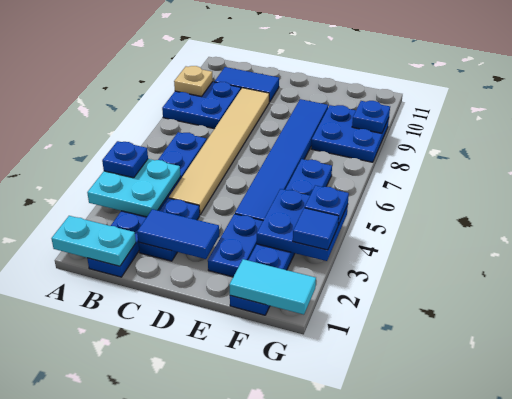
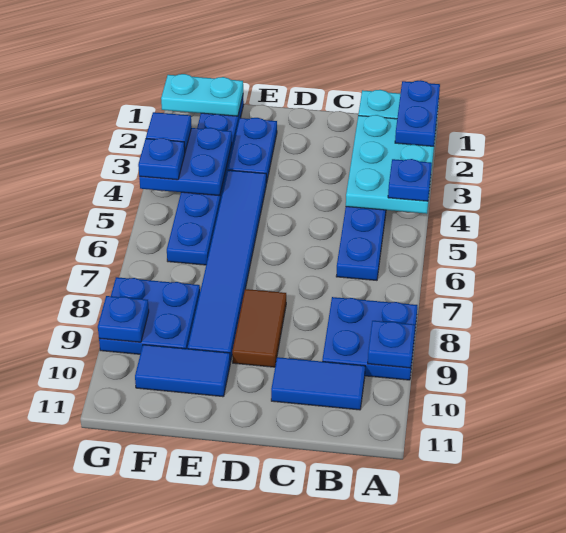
cyan 2x2 plate [87,159,181,217] -> cyan 2x3 plate [346,115,436,214]
tan 1x1 plate [174,66,213,96] -> blue 1x1 plate [368,321,415,368]
blue 1x2 plate [138,198,200,261] -> blue 1x2 plate moved to [395,80,440,146]
blue 1x2 tile [137,209,219,259] -> blue 1x2 tile moved to [135,345,230,397]
tan 1x6 tile [169,88,269,214] -> none
none -> brown 1x2 tile [232,289,286,367]
cyan 1x2 tile [229,259,316,315] -> cyan 1x2 plate [161,74,243,116]

